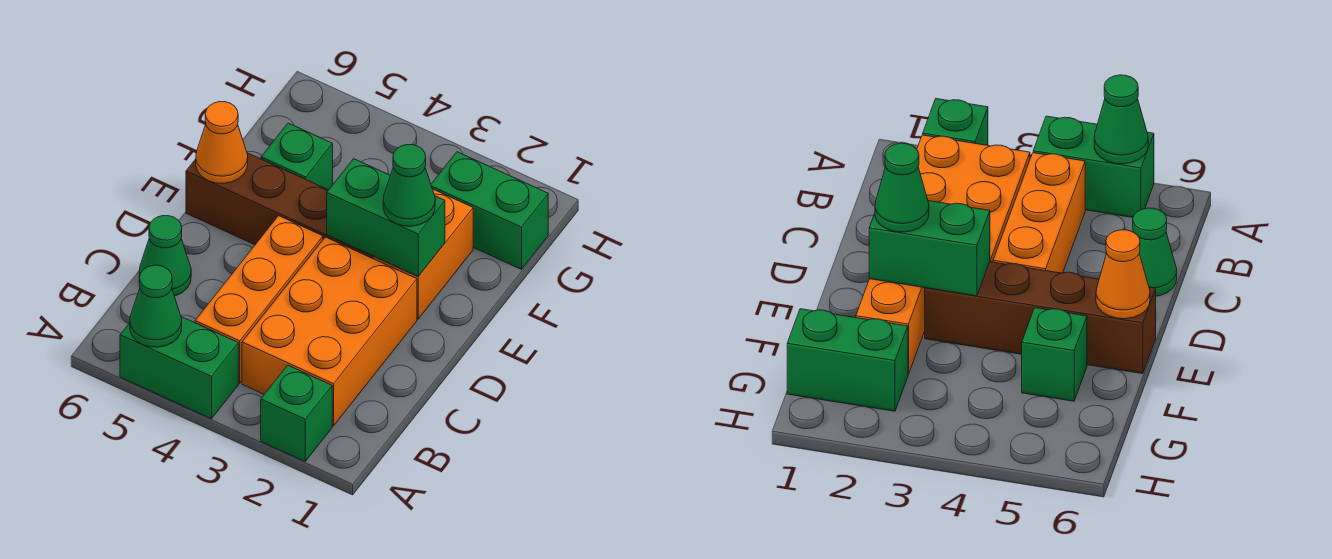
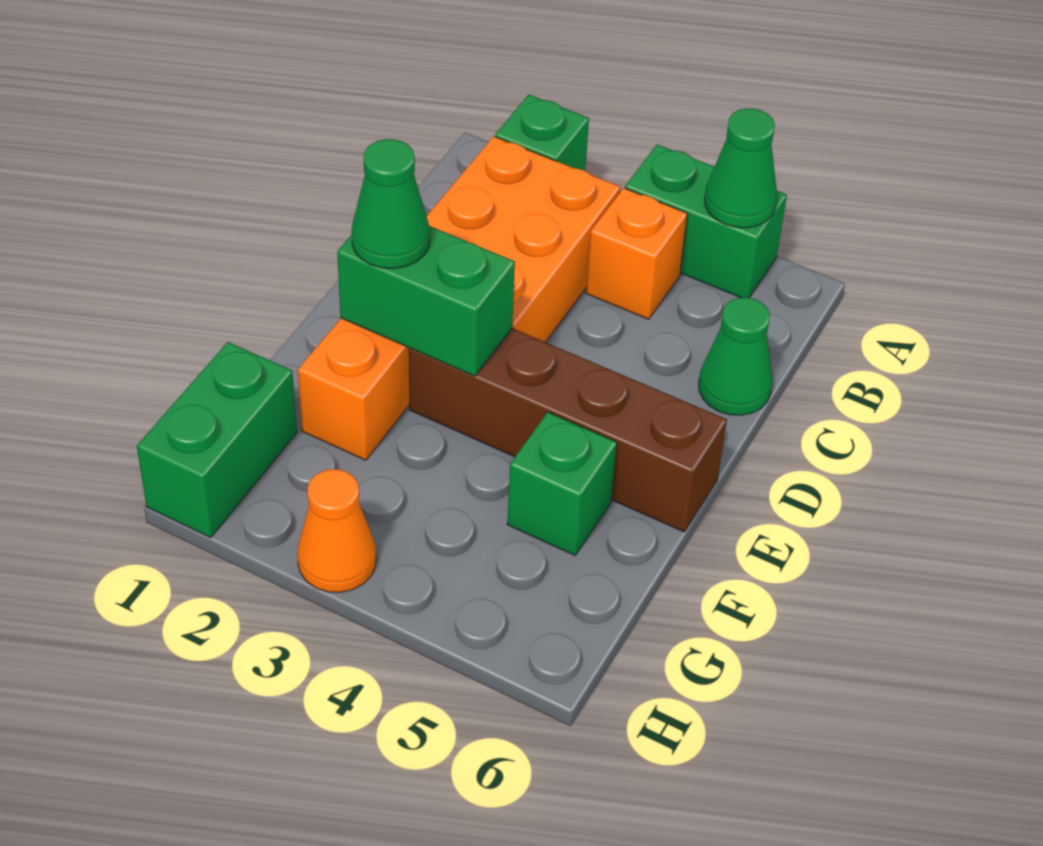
orange 1x3 brick [195,216,323,383] -> orange 1x1 brick [586,188,687,319]
orange 1x1 cone [196,102,248,183] -> orange 1x1 cone moved to [297,469,376,592]
green 1x2 brick [431,152,548,269] -> green 1x2 brick turned to [137,342,297,537]

